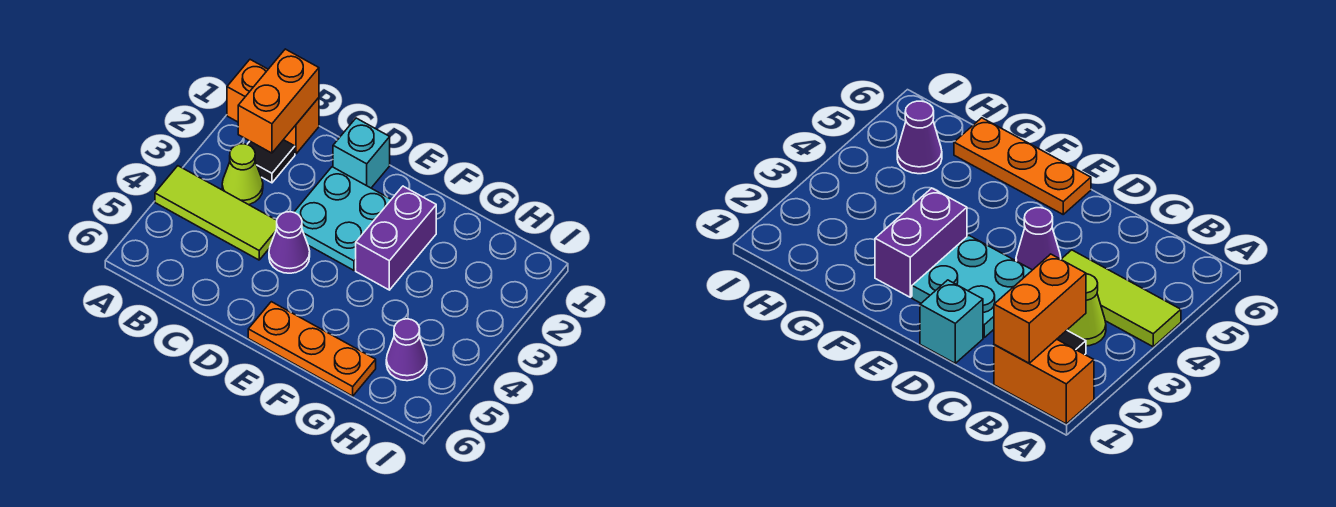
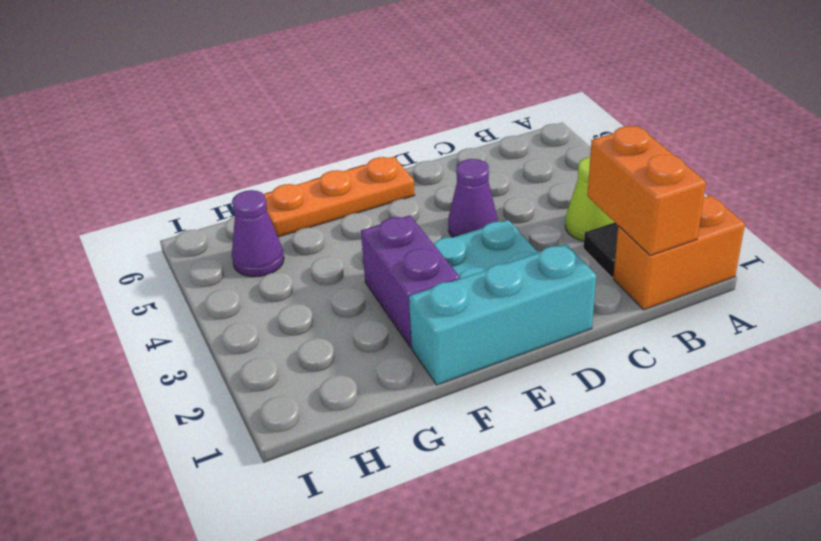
lime 1x3 tile [155,166,277,260] -> none
cyan 1x1 brick [333,118,390,188] -> cyan 1x3 brick [409,244,596,385]

